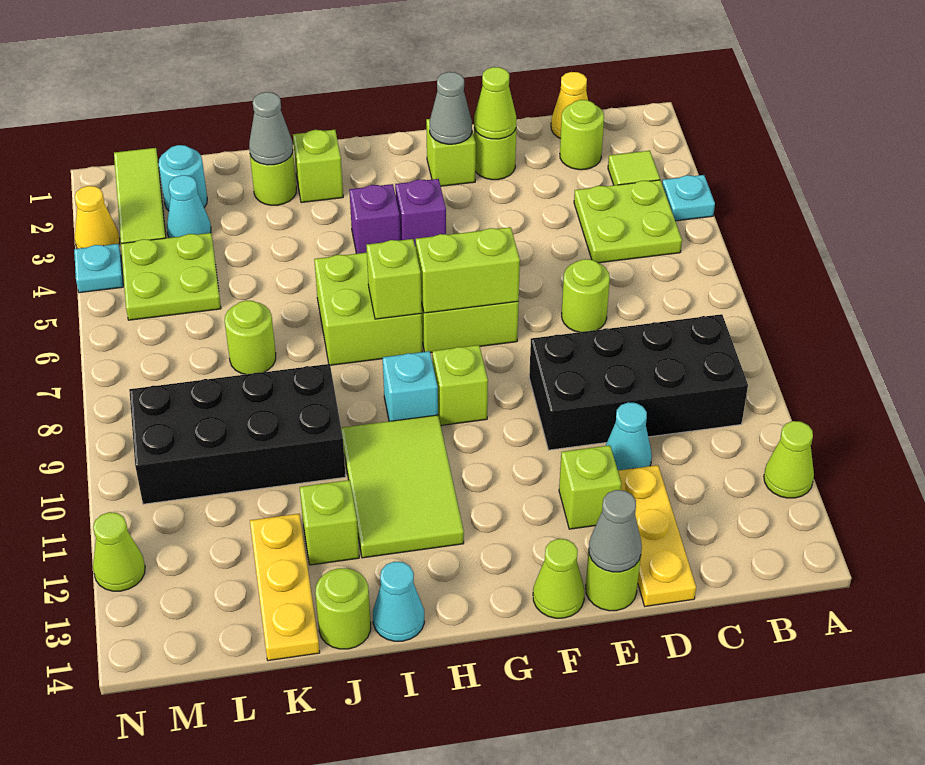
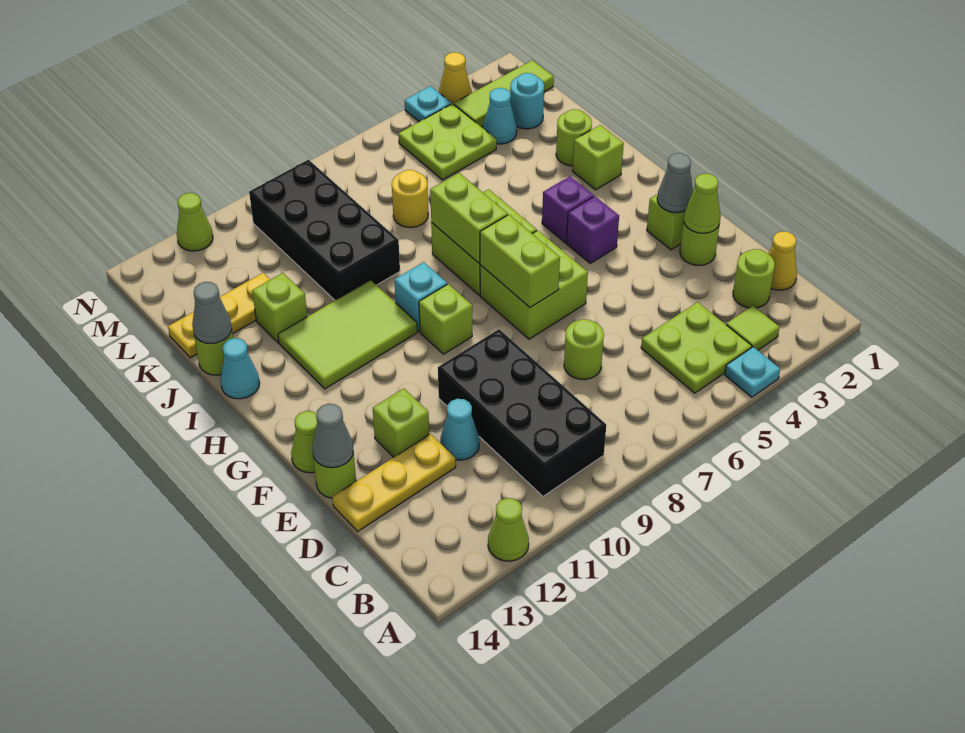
lime 1x1 brick [366,239,422,319] -> lime 1x2 brick [430,173,508,263]
grey 1x1 cone [249,92,293,165] -> grey 1x1 cone moved to [192,282,232,344]
lime 1x1 round brick [225,300,276,374] -> yellow 1x1 round brick [392,170,428,228]

